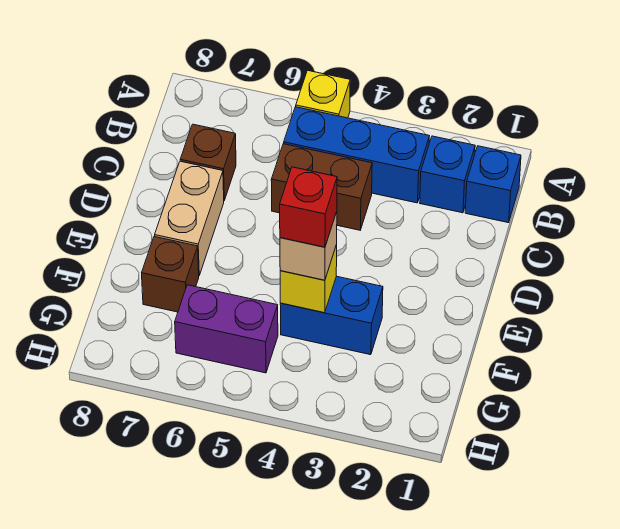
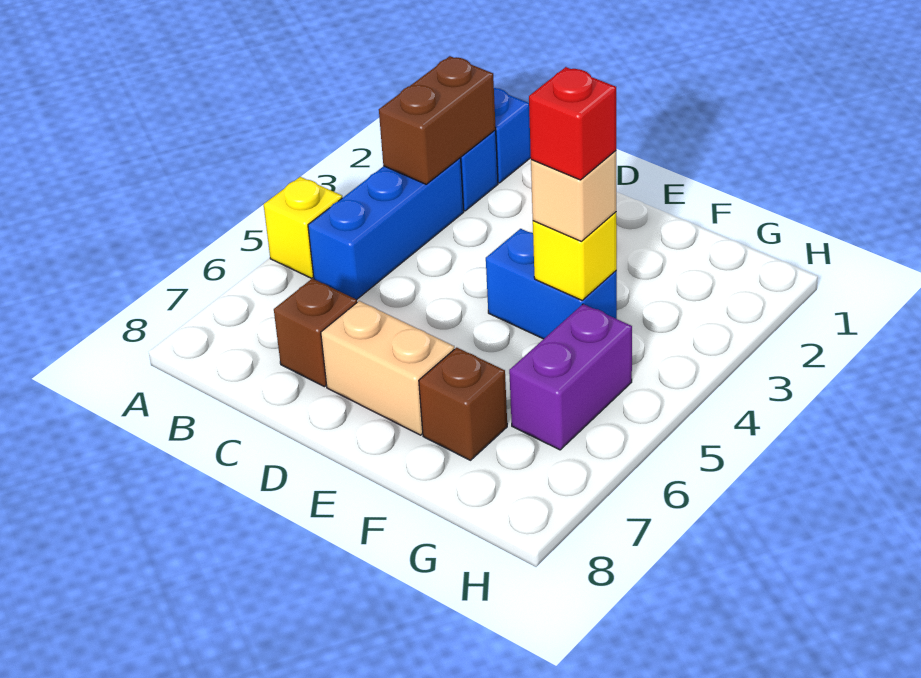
brown 1x2 brick [271,144,372,230] -> brown 1x2 brick moved to [379,56,496,184]
blue 1x2 brick [280,276,383,355] -> blue 1x2 brick turned to [486,229,617,339]

